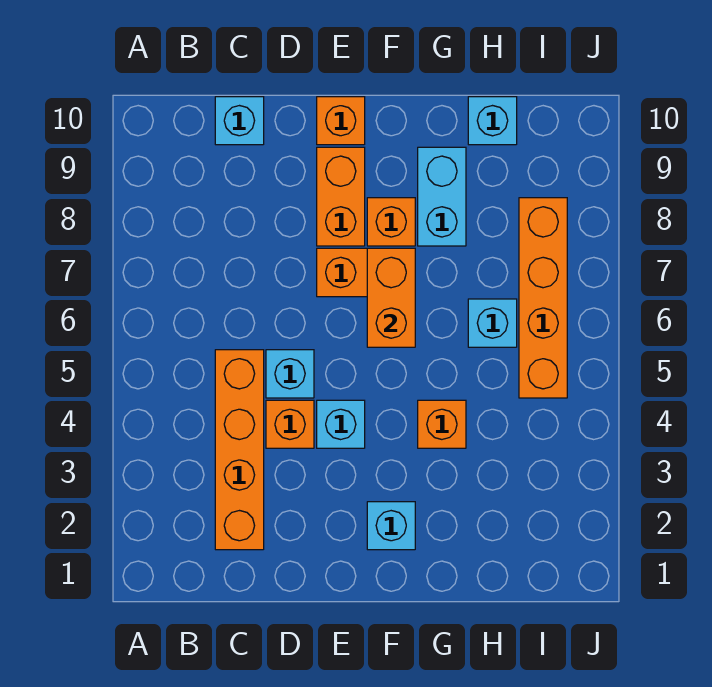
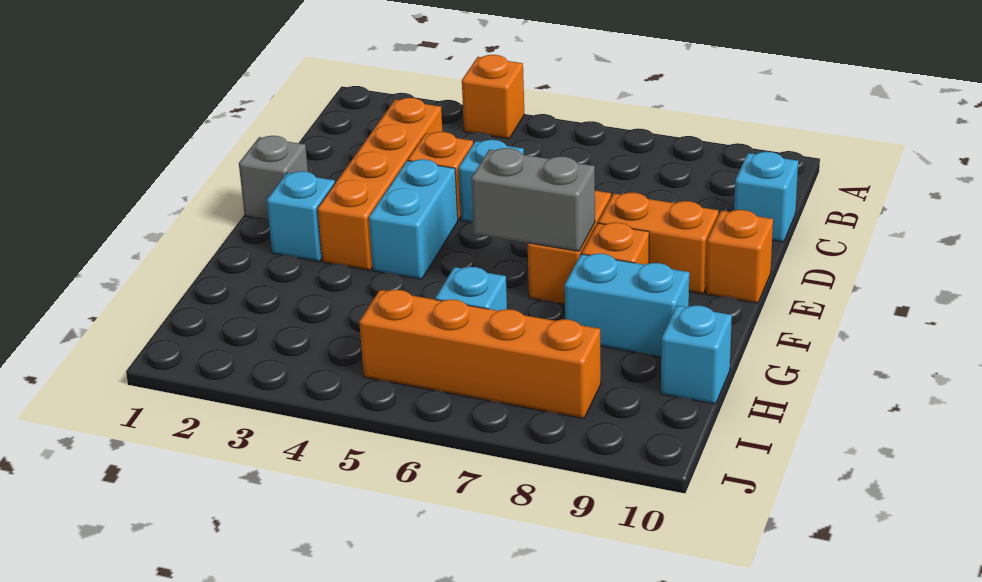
orange 1x4 brick [215,350,264,550] -> orange 1x4 brick turned to [317,98,442,270]
none -> grey 1x1 brick [239,136,308,220]
cyan 1x1 brick [317,400,365,448] -> cyan 1x2 brick [369,159,458,279]
orange 1x2 brick [367,248,415,347] -> grey 1x2 brick [471,148,595,251]
orange 1x1 brick [418,400,466,448] -> orange 1x1 brick moved to [462,55,524,139]

